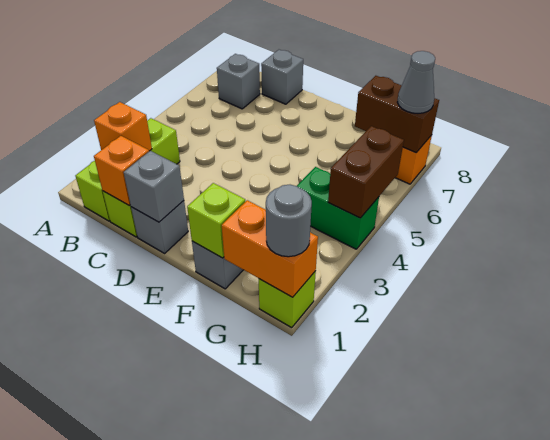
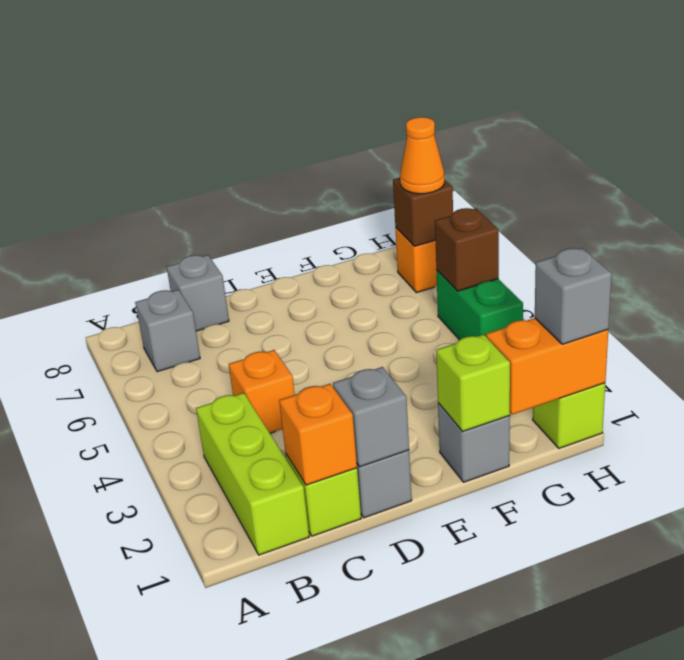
orange 1x1 brick [94,102,152,151] -> orange 1x1 brick moved to [229,350,295,433]
green 1x2 brick [297,167,379,249] -> green 1x2 brick turned to [436,270,523,340]
brown 1x2 brick [355,76,439,153] -> brown 1x1 brick [393,178,453,246]
grey 1x1 round brick [266,185,312,257] -> grey 1x1 brick [535,248,612,344]
brown 1x2 brick [328,126,404,218] -> brown 1x1 brick [435,208,499,291]
grey 1x1 cone [397,51,435,113] -> orange 1x1 cone [400,117,444,194]

